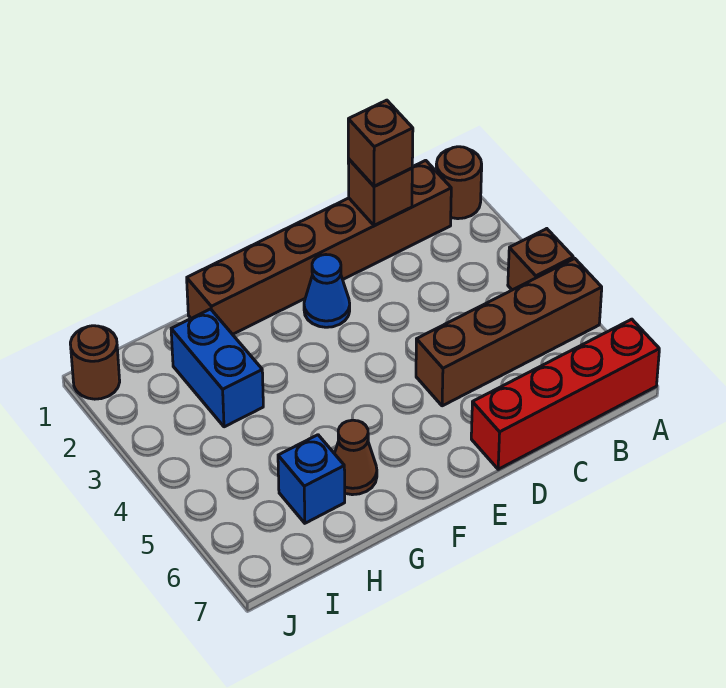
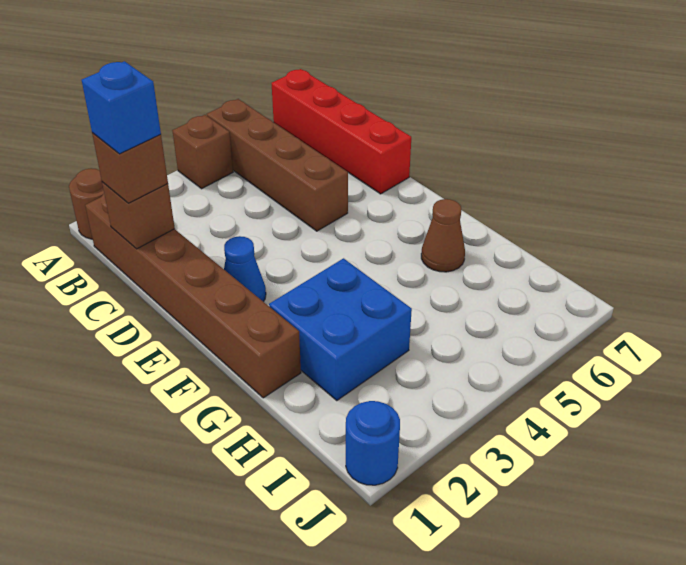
blue 1x2 brick [171,309,263,427] -> blue 2x2 brick [269,258,412,400]
blue 1x1 brick [278,435,345,523] -> blue 1x1 brick moved to [82,61,161,154]
brown 1x1 round brick [70,326,120,399] -> blue 1x1 round brick [346,401,400,485]

